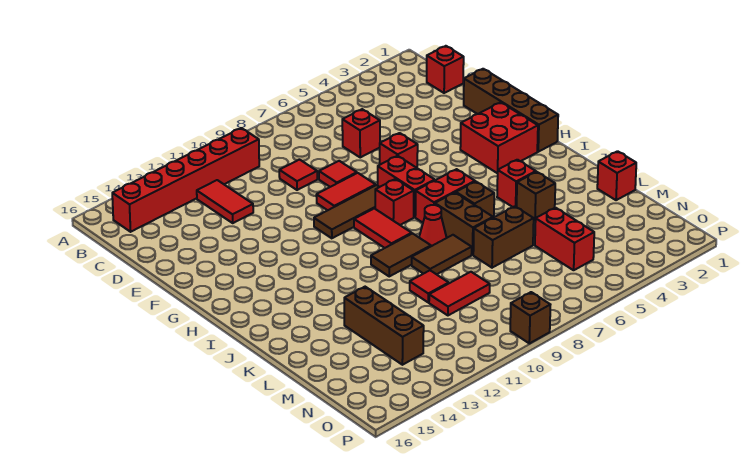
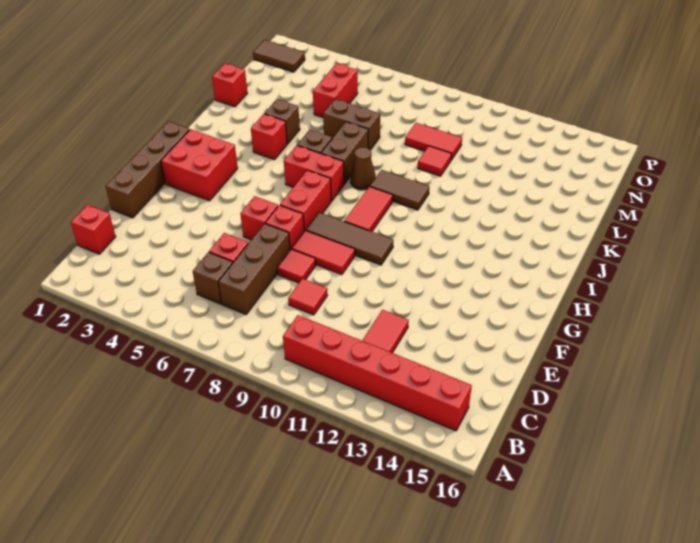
red 1x1 brick [375,179,414,225] -> red 1x1 brick moved to [265,205,304,250]
red 1x1 cone [419,205,446,246] -> brown 1x1 cone [350,147,376,190]
brown 1x2 tile [412,235,472,274] -> brown 1x2 tile moved to [253,40,305,72]
brown 1x3 brick [344,287,424,365] -> brown 1x3 brick moved to [218,224,290,314]
brown 1x1 brick [510,292,550,343] -> brown 1x1 brick moved to [193,252,233,304]

